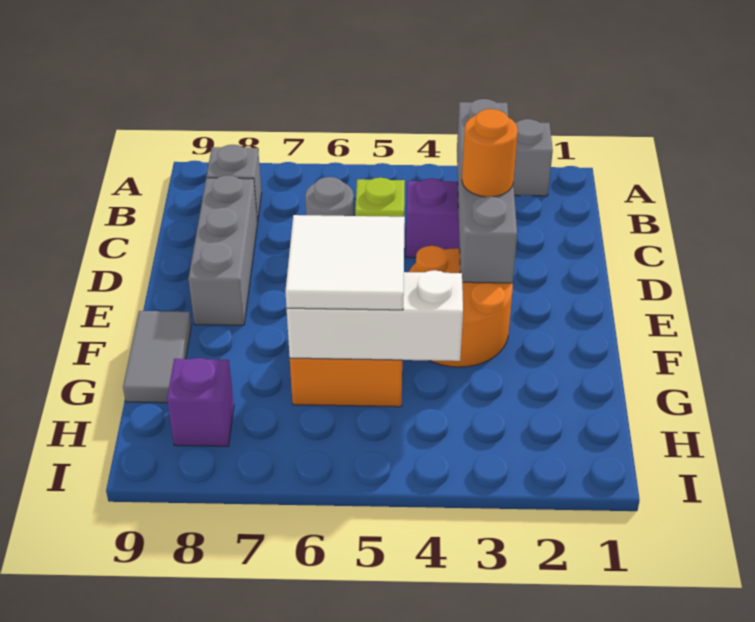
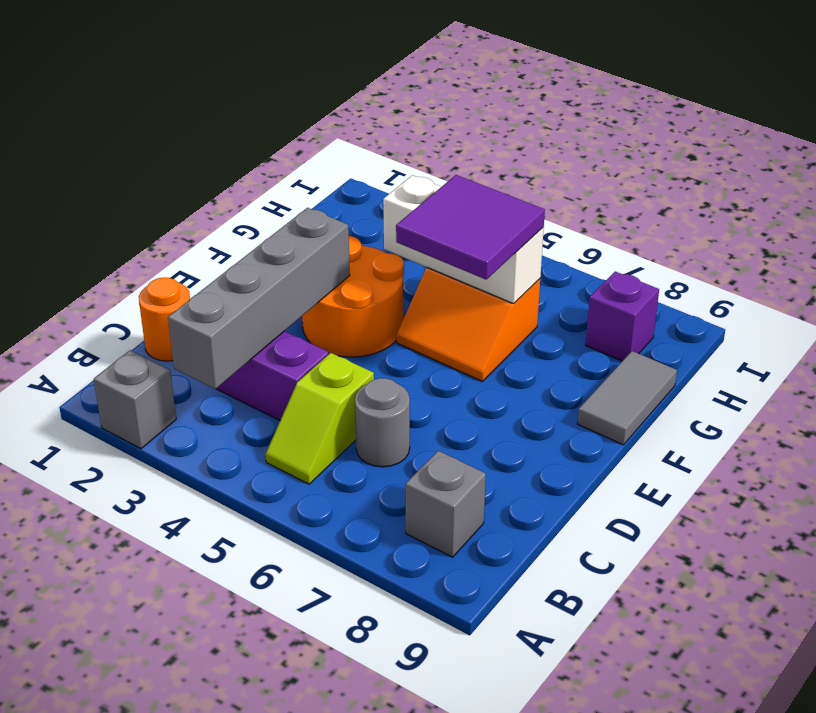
grey 1x3 brick [188,175,257,325] -> none
orange 1x1 round brick [462,109,518,197] -> orange 1x1 round brick moved to [139,278,190,361]
white 2x2 tile [285,215,405,310] -> purple 2x2 tile [396,175,545,279]

